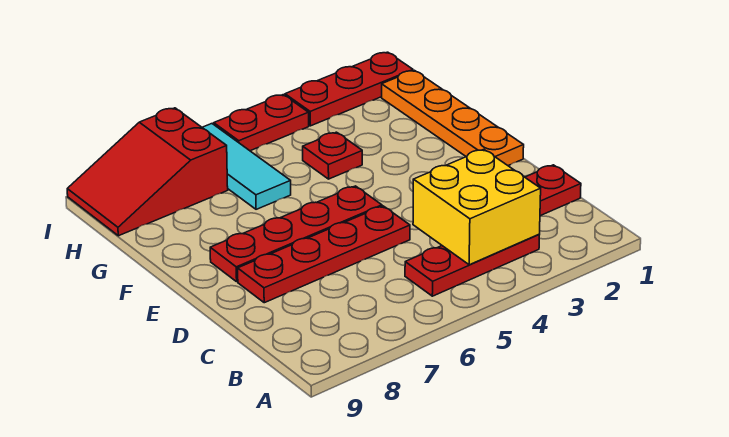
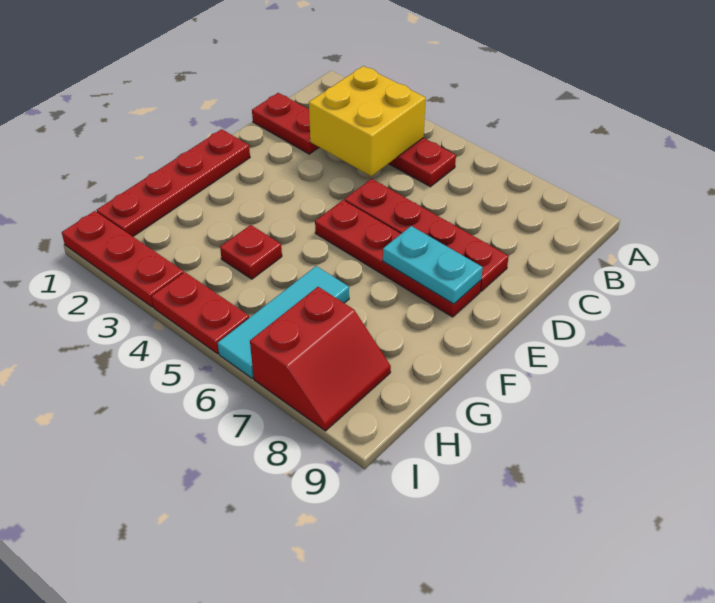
orange 1x4 plate [382,70,524,165] -> red 1x4 plate [97,129,250,236]
none -> cyan 1x2 plate [383,226,483,304]
red 2x3 slope [67,108,228,236] -> red 2x2 slope [250,287,391,431]

